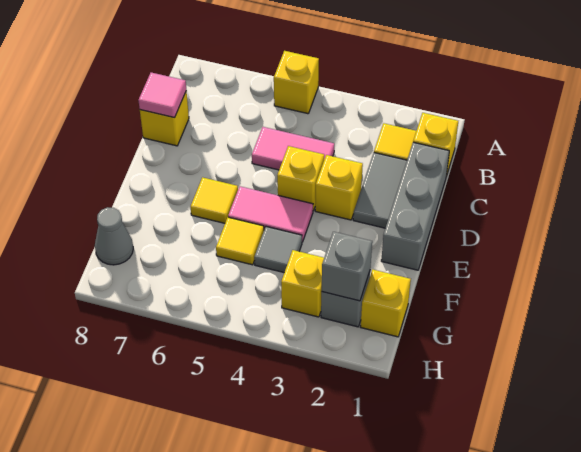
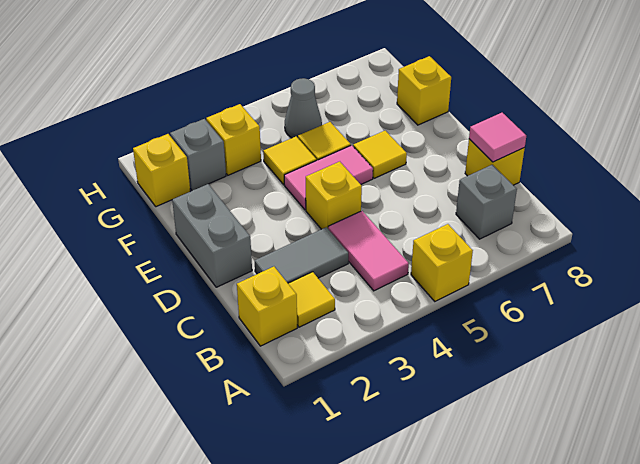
grey 1x3 brick [381,142,449,270] -> grey 1x2 brick [172,184,252,287]
grey 1x2 tile [353,153,407,228] -> grey 1x2 tile turned to [255,227,348,283]
pink 1x2 tile [252,127,334,170] -> pink 1x2 tile turned to [328,211,409,291]
yellow 1x1 brick [315,155,363,220] -> yellow 1x1 brick moved to [397,56,451,125]
grey 1x1 tile [254,227,302,272] -> yellow 1x1 tile [263,137,316,185]
grey 1x1 brick [322,232,372,301] -> grey 1x1 brick moved to [456,165,517,239]
grey 1x1 cone [95,207,133,265] -> grey 1x1 cone moved to [285,78,322,138]

